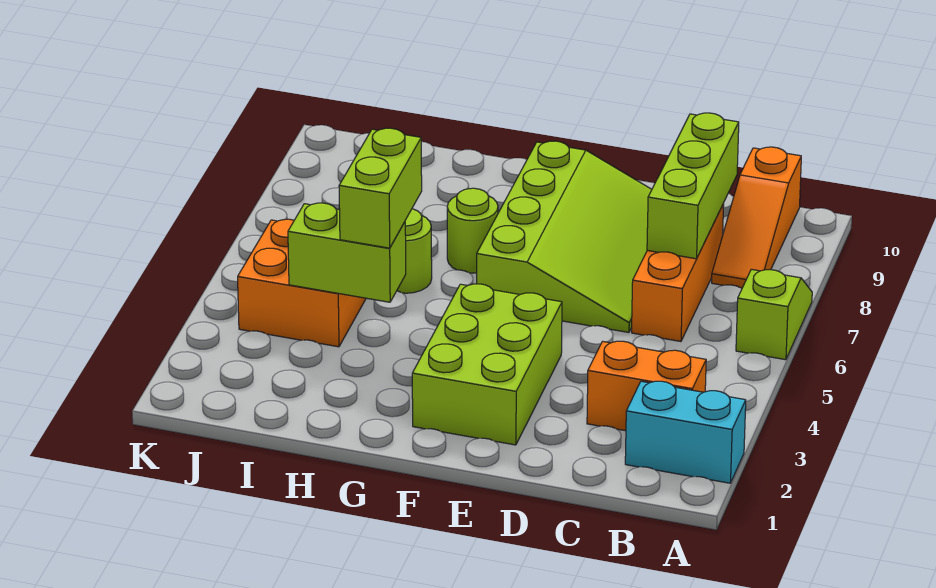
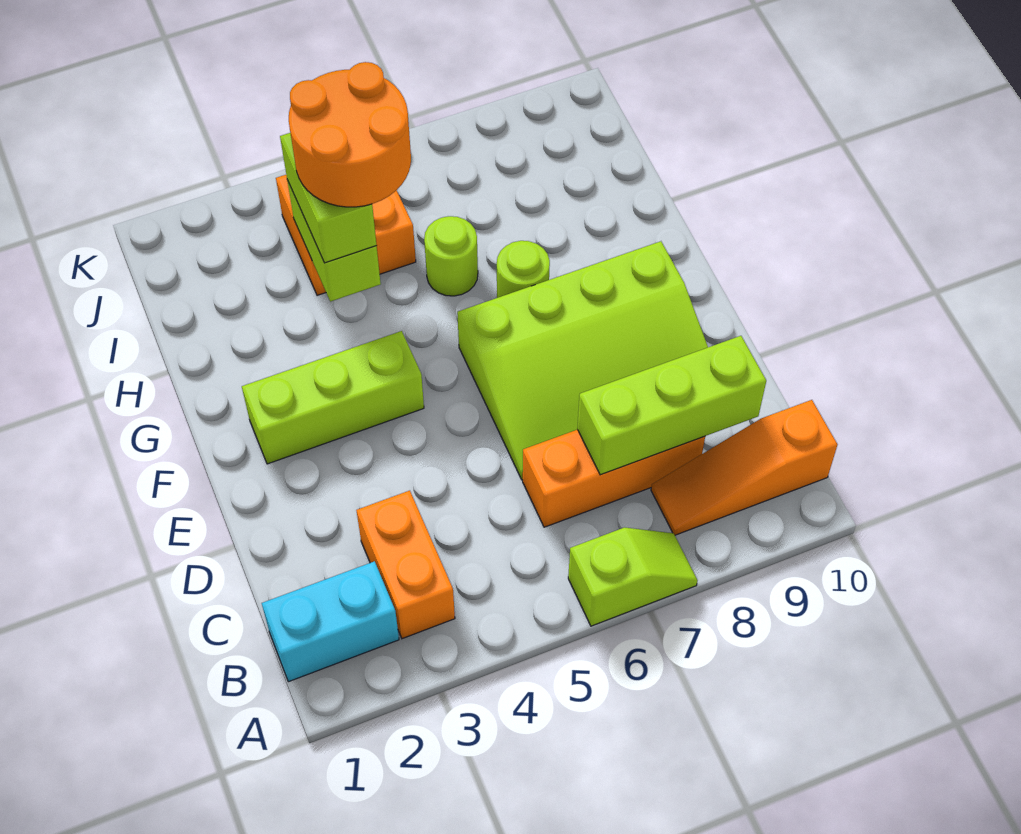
cyan 1x2 brick [625,381,746,483] -> cyan 1x2 brick turned to [262,561,399,682]
lime 2x3 brick [412,284,562,445] -> lime 1x3 brick [242,331,424,464]
lime 1x2 brick [339,128,422,248] -> lime 1x2 brick turned to [280,133,377,263]
none -> orange 2x2 round brick [289,62,411,207]

